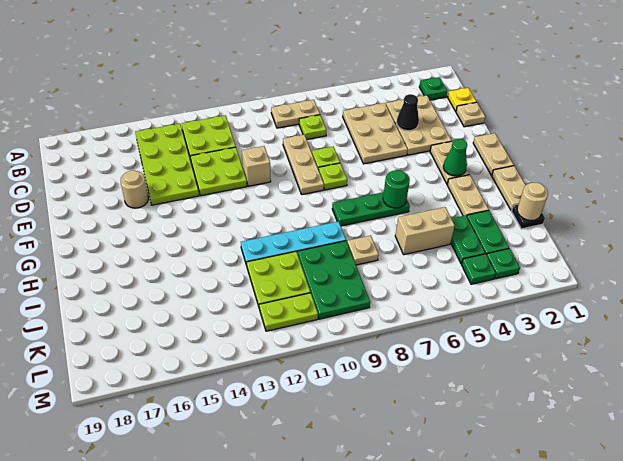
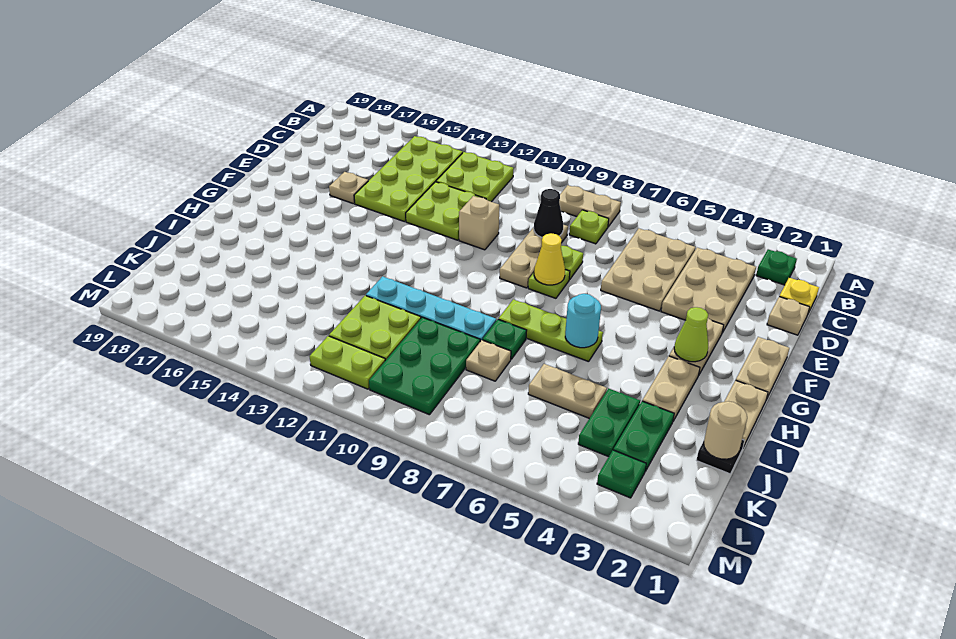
black 1x1 cone [397,94,419,131] -> black 1x1 cone moved to [534,189,563,238]
tan 1x1 round brick [121,170,148,208] -> tan 1x1 plate [329,172,368,204]
none -> yellow 1x1 cone [534,233,565,285]
green 1x1 cone [443,139,467,176] -> lime 1x1 cone [674,307,708,362]
green 1x3 plate [332,192,410,226] -> lime 1x3 plate [498,299,603,362]
green 1x1 round brick [383,170,410,208] -> cyan 1x1 round brick [565,294,601,348]
tan 1x2 brick [395,207,455,255] -> tan 1x2 plate [528,364,607,418]
green 1x1 plate [462,254,496,284] -> green 1x1 plate moved to [483,320,527,359]

